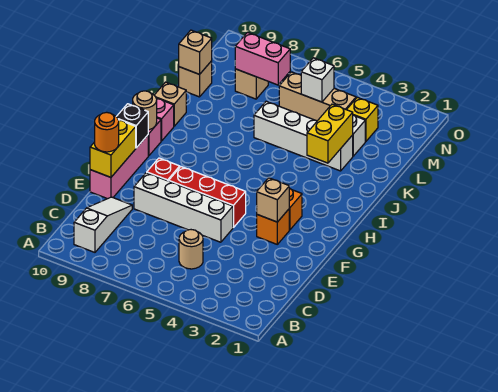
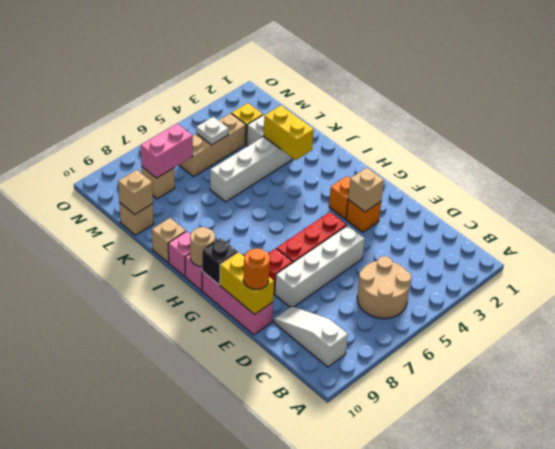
tan 1x1 round brick [179,230,203,269] -> tan 2x2 round brick [357,256,411,318]
white 1x1 brick [301,58,334,102] -> white 1x1 plate [196,117,228,145]

